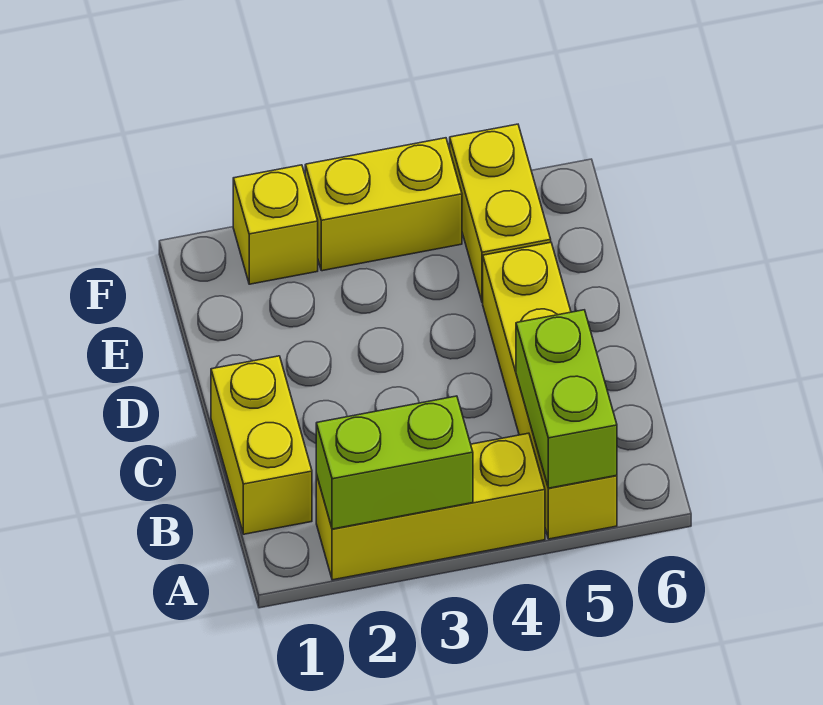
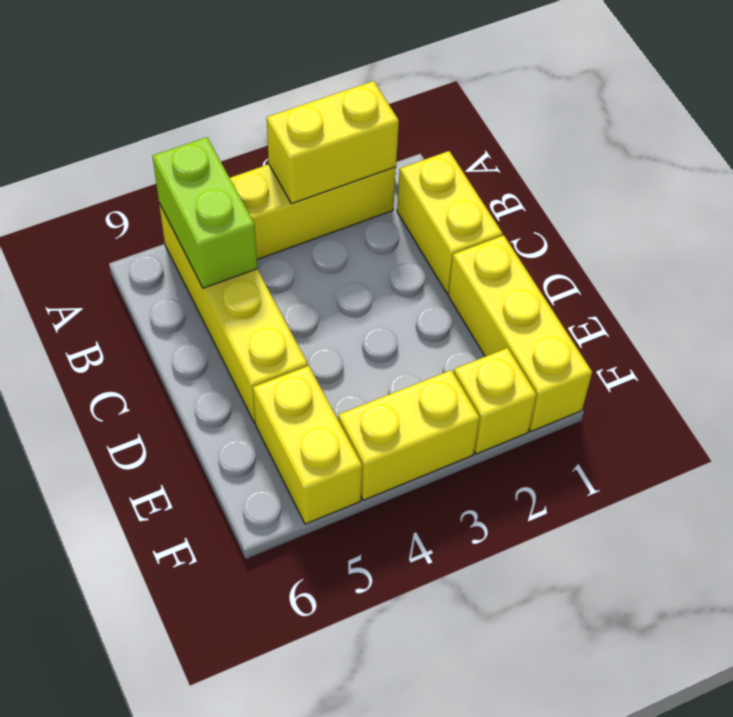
lime 1x2 brick [316,396,473,529] -> yellow 1x2 brick [267,81,399,204]
none -> yellow 1x3 brick [448,235,592,431]

